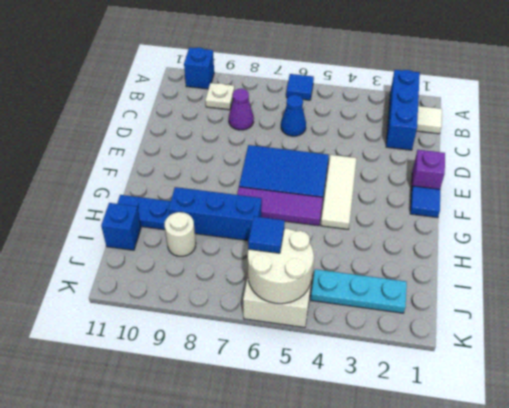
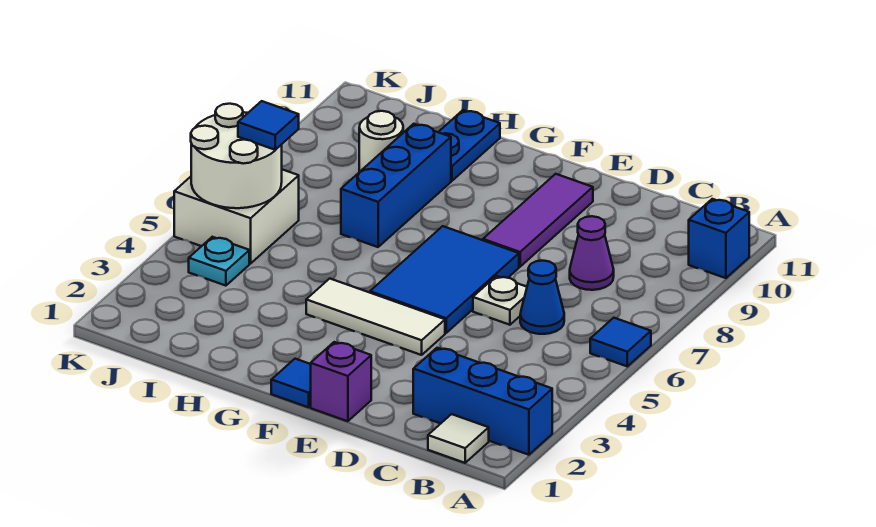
white 1x1 plate [205,83,234,110] -> white 1x1 plate moved to [473,276,527,325]
purple 1x3 tile [237,187,323,226] -> purple 1x3 tile moved to [483,174,593,267]
blue 1x1 brick [101,203,141,250] -> none
cyan 1x3 plate [311,269,407,313] -> cyan 1x1 plate [189,237,249,286]

